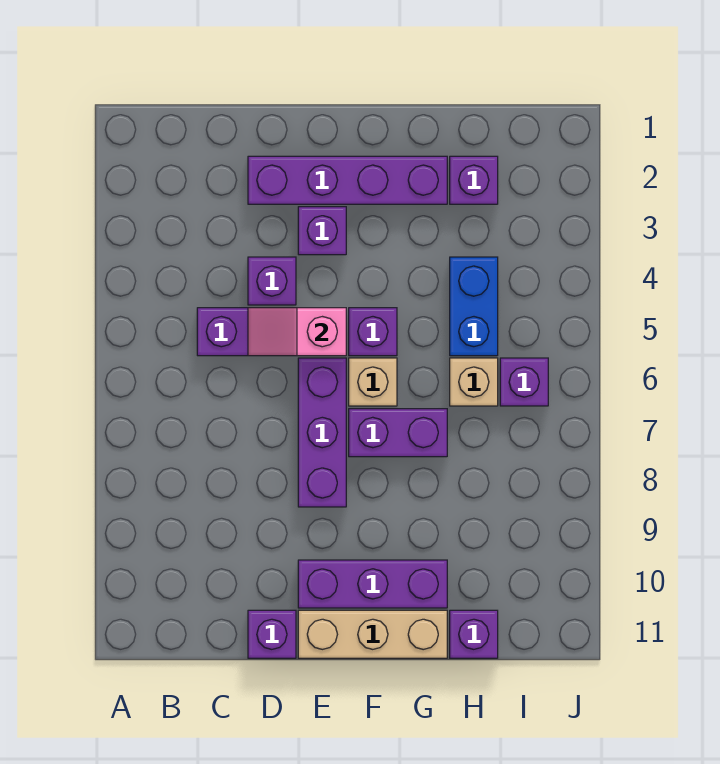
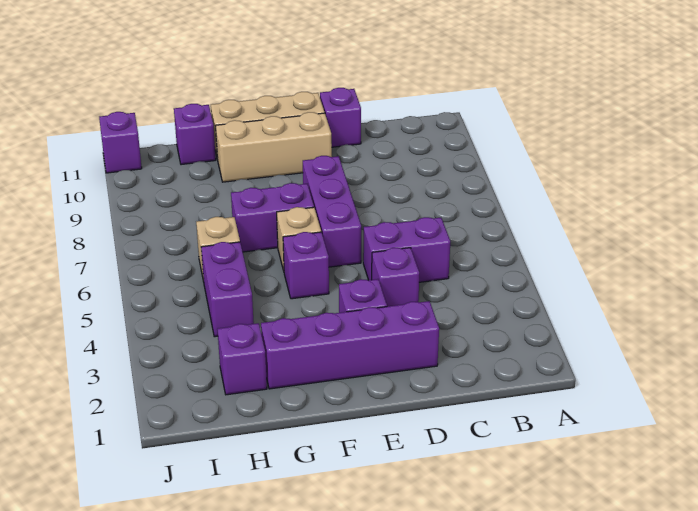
pink 1x2 slope [248,308,346,356] -> none
purple 1x3 brick [298,560,447,608] -> tan 1x3 brick [216,112,332,182]
blue 1x2 brick [450,257,498,356] -> purple 1x2 brick [201,242,254,337]
purple 1x1 brick [500,358,548,406] -> purple 1x1 brick moved to [99,112,142,173]

